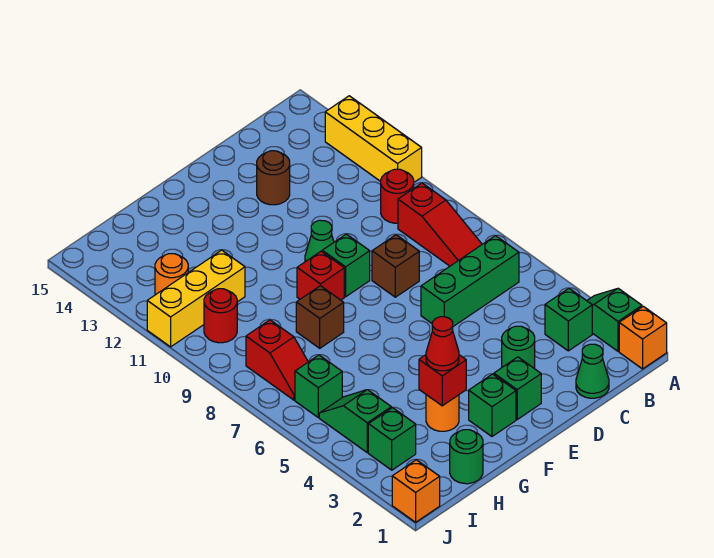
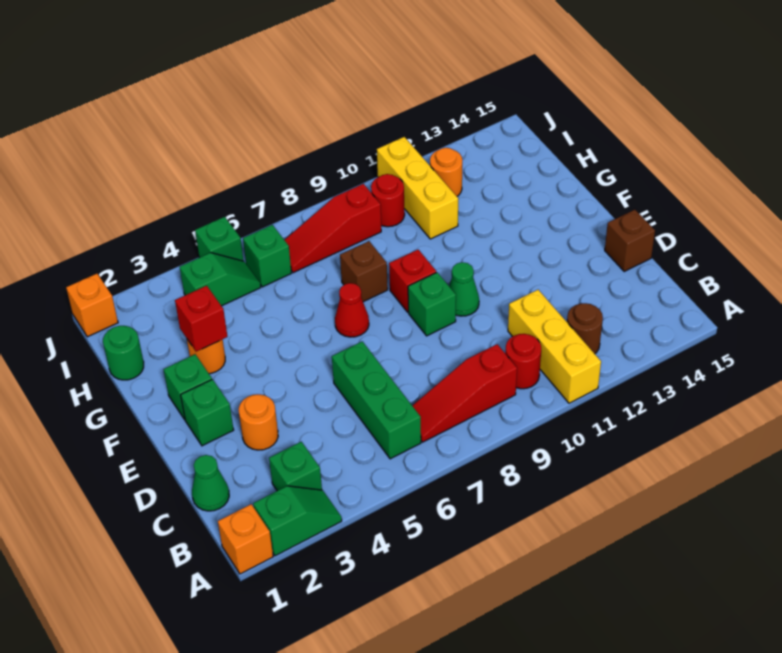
yellow 1x3 brick [325,96,422,182] -> yellow 1x3 brick turned to [508,290,601,403]
green 1x1 round brick [502,326,535,369] -> orange 1x1 round brick [239,394,278,450]
brown 1x1 brick [372,235,419,297] -> brown 1x1 brick moved to [605,210,655,271]
brown 1x1 round brick [257,151,290,205] -> brown 1x1 round brick moved to [567,303,603,354]
red 1x1 cone [426,317,459,371] -> red 1x1 cone moved to [335,283,369,337]
green 1x1 brick [368,407,416,470] -> green 1x1 brick moved to [195,217,244,261]
red 1x2 slope [246,320,308,400] -> red 1x3 slope [285,184,381,273]

